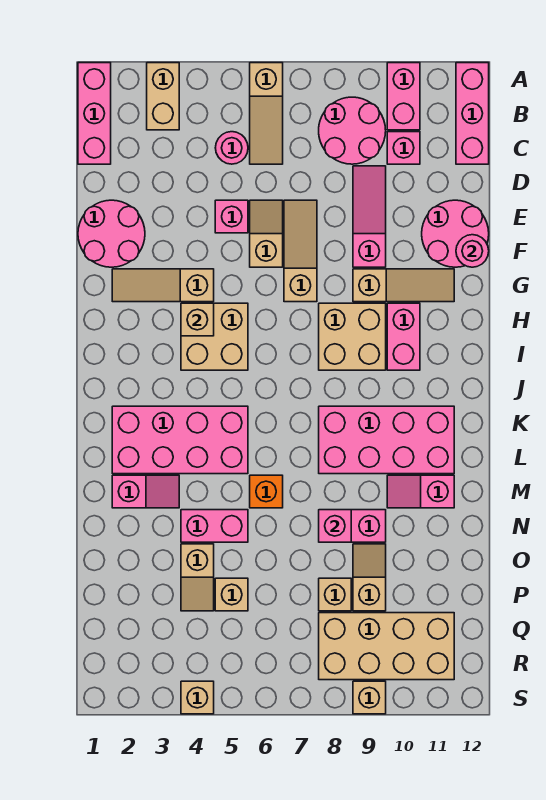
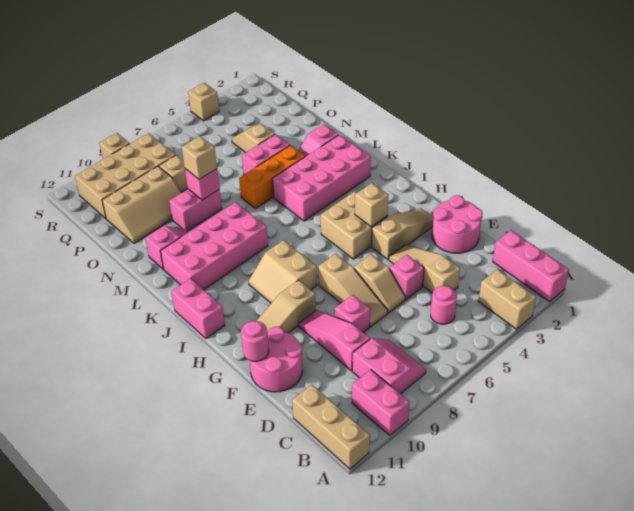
tan 1x3 slope [250,63,283,164] -> tan 1x3 slope moved to [389,245,460,293]
pink 1x3 brick [456,63,489,164] -> tan 1x3 brick [292,385,370,469]
pink 2x2 round brick [319,97,386,164] -> pink 2x2 slope [352,338,426,394]
pink 1x1 brick [387,132,420,164] -> pink 1x1 brick moved to [335,295,370,333]
pink 1x3 slope [353,166,386,267] -> pink 1x3 slope turned to [299,310,370,371]
tan 2x2 brick [319,303,386,370] -> tan 2x2 slope [248,240,317,303]
pink 1x2 brick [387,303,420,370] -> pink 1x2 brick moved to [172,279,225,339]
orange 1x1 brick [250,475,283,508] -> orange 1x3 brick [239,145,305,209]
tan 1x2 slope [353,544,386,611] -> tan 2x3 slope [102,166,181,243]
tan 1x1 brick [215,578,248,611] -> tan 1x1 brick moved to [182,136,217,179]

